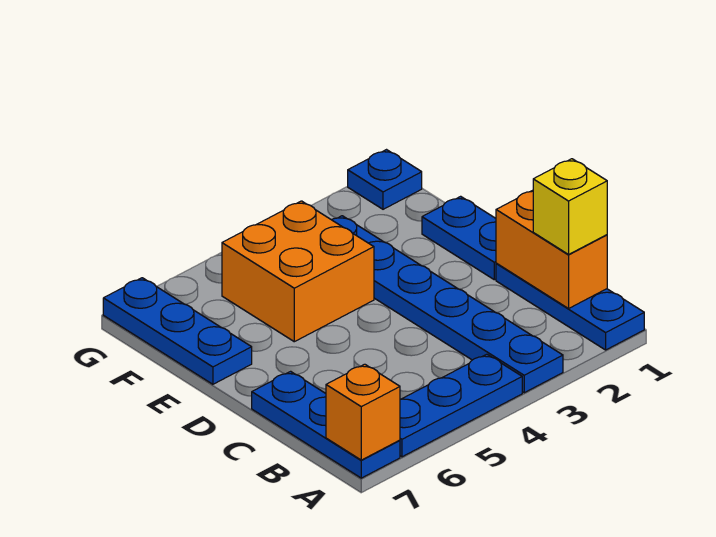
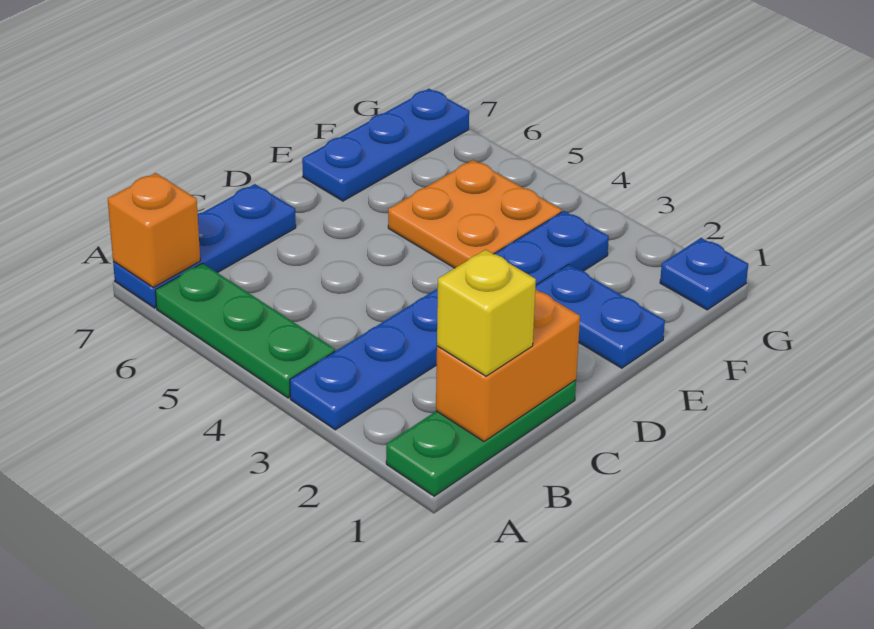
blue 1x3 plate [496,263,644,350] -> green 1x3 plate [386,380,576,496]
blue 1x3 plate [400,354,522,457] -> green 1x3 plate [155,263,335,398]
blue 1x2 plate [422,196,496,280] -> blue 1x2 plate turned to [535,265,665,368]
orange 2x2 brick [222,201,374,342] -> orange 2x2 plate [388,160,562,268]

